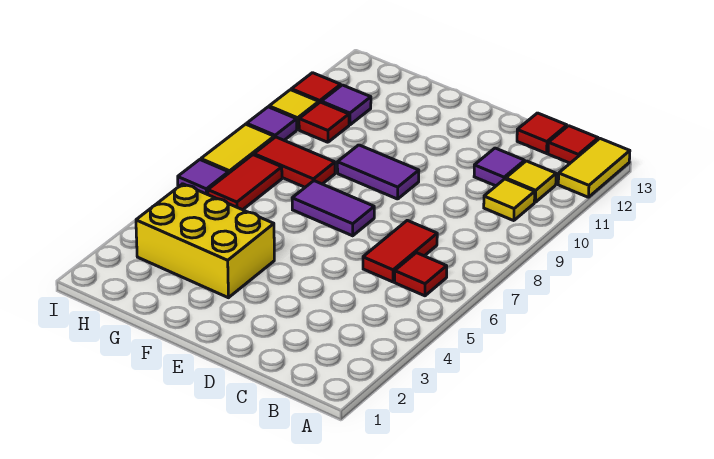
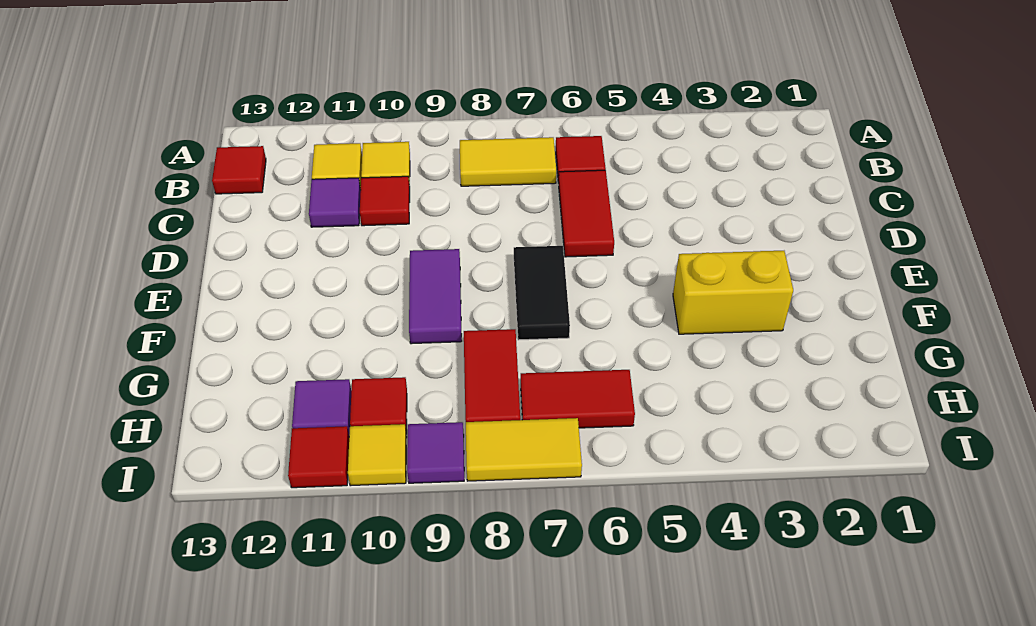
yellow 1x2 tile [558,139,630,197] -> yellow 1x2 tile moved to [460,137,556,186]
red 1x2 tile [363,220,437,282] -> red 1x2 tile turned to [559,170,614,257]
red 1x1 tile [517,113,567,153] -> red 1x1 tile moved to [360,176,410,226]
purple 1x2 tile [292,181,374,236] -> black 1x2 tile [514,246,570,340]
yellow 2x3 brick [136,184,274,298] -> yellow 1x2 brick [673,251,793,334]
purple 1x1 tile [178,160,229,195] -> none

